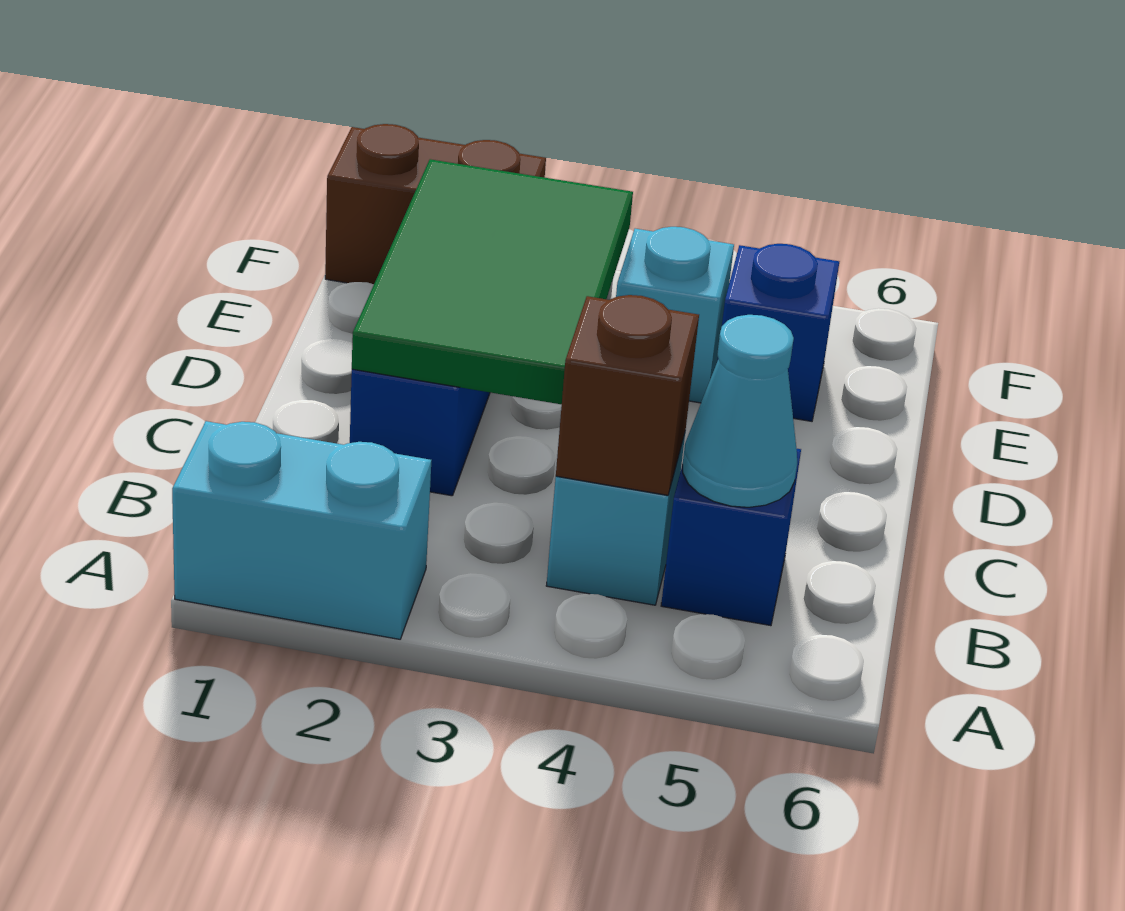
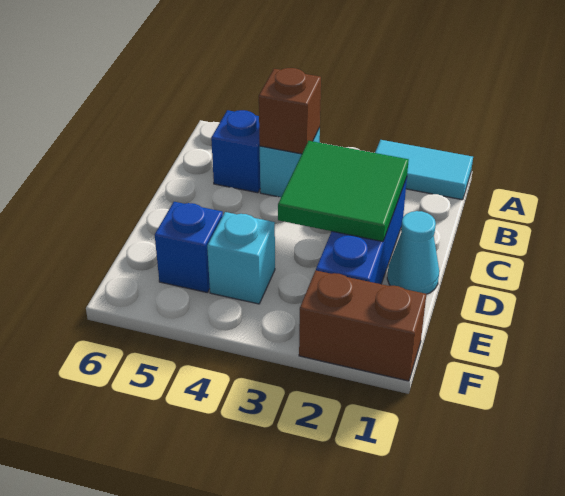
cyan 1x2 brick [172,421,431,639] -> cyan 1x2 tile [375,140,473,200]
cyan 1x1 cone [683,315,797,507] -> cyan 1x1 cone moved to [387,211,439,294]
green 2x3 tile [352,159,633,404] -> green 2x2 tile [278,141,409,242]

